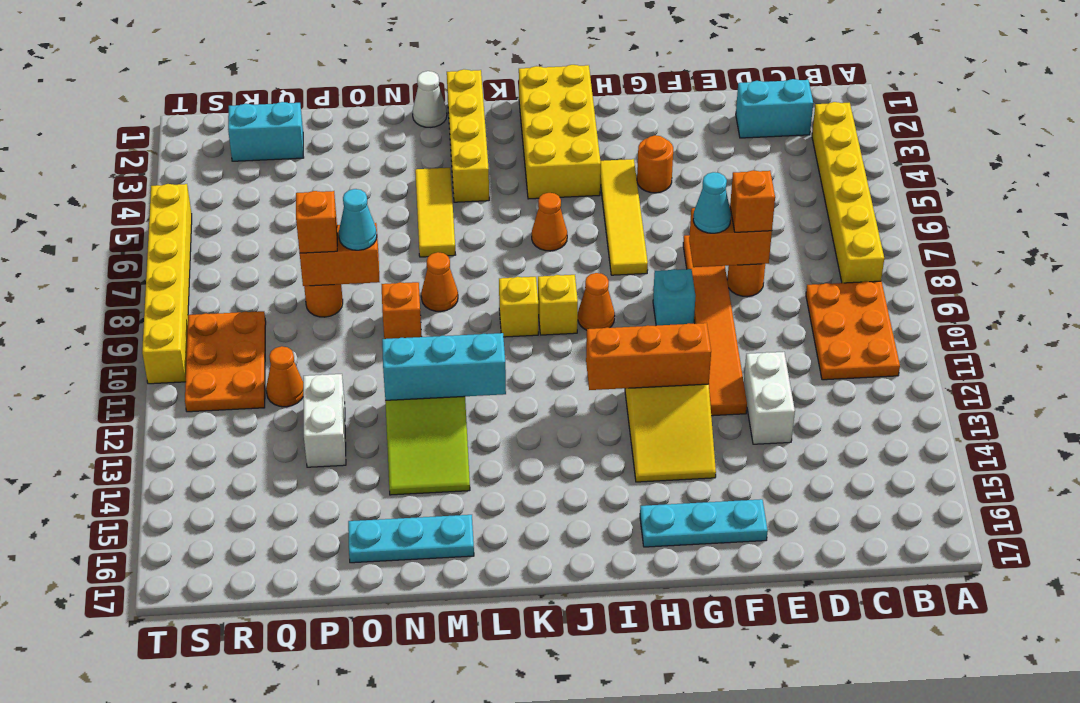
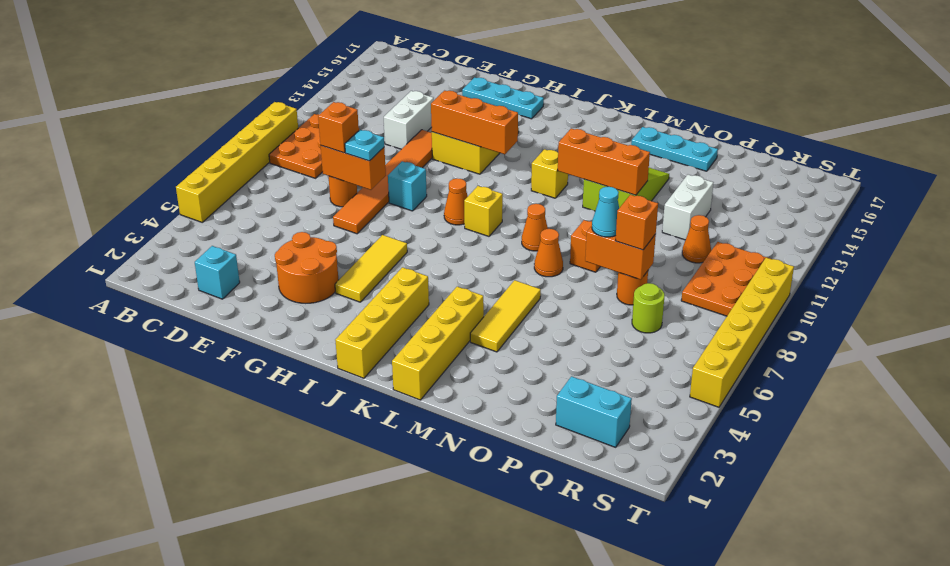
yellow 1x6 brick [812,102,884,283] -> yellow 1x6 brick moved to [176,102,298,222]
cyan 1x2 brick [736,79,813,138] -> cyan 1x1 brick [195,246,240,299]
cyan 1x1 cone [693,172,731,233] -> cyan 1x1 plate [345,130,384,161]
orange 1x1 round brick [637,135,673,193] -> orange 2x2 round brick [275,232,338,303]
yellow 1x4 tile [600,159,648,275] -> yellow 1x3 tile [335,235,407,302]
yellow 2x4 brick [519,65,601,199] -> yellow 1x4 brick [335,267,429,378]
orange 1x1 cone [532,193,567,251] -> orange 1x1 cone moved to [522,204,548,251]
yellow 1x1 brick [499,277,538,337] -> yellow 1x1 brick moved to [531,149,568,198]
cyan 1x3 brick [382,333,506,400] -> orange 1x3 brick [558,128,650,195]
white 1x1 cone [413,71,447,128] -> none
none -> lime 1x1 round brick [632,283,664,333]

